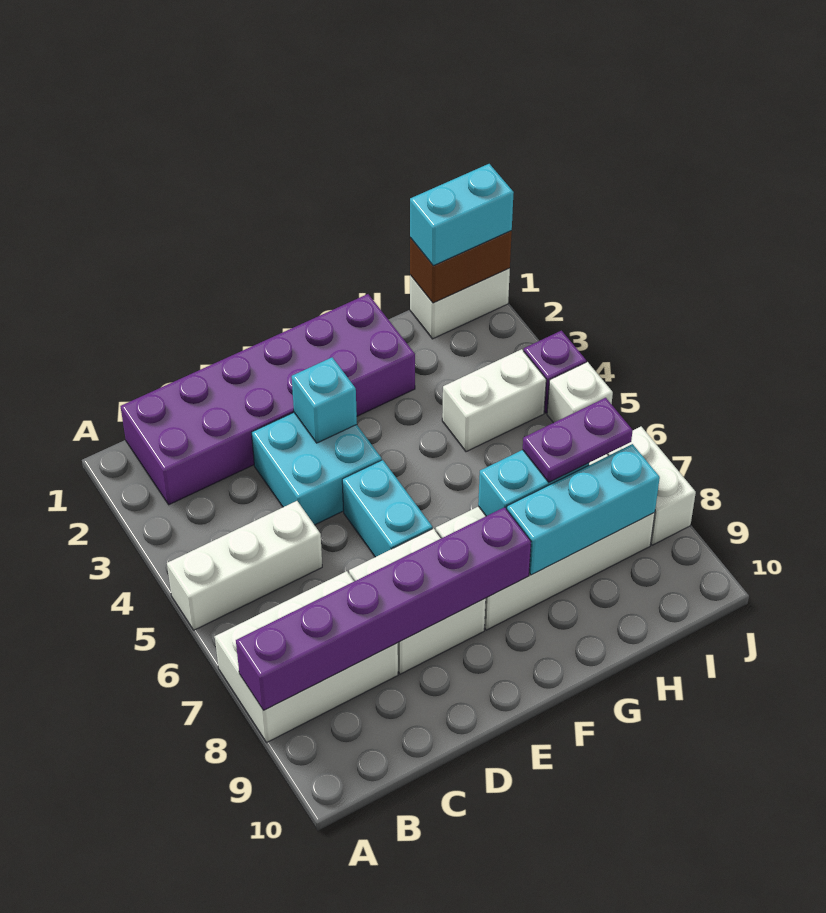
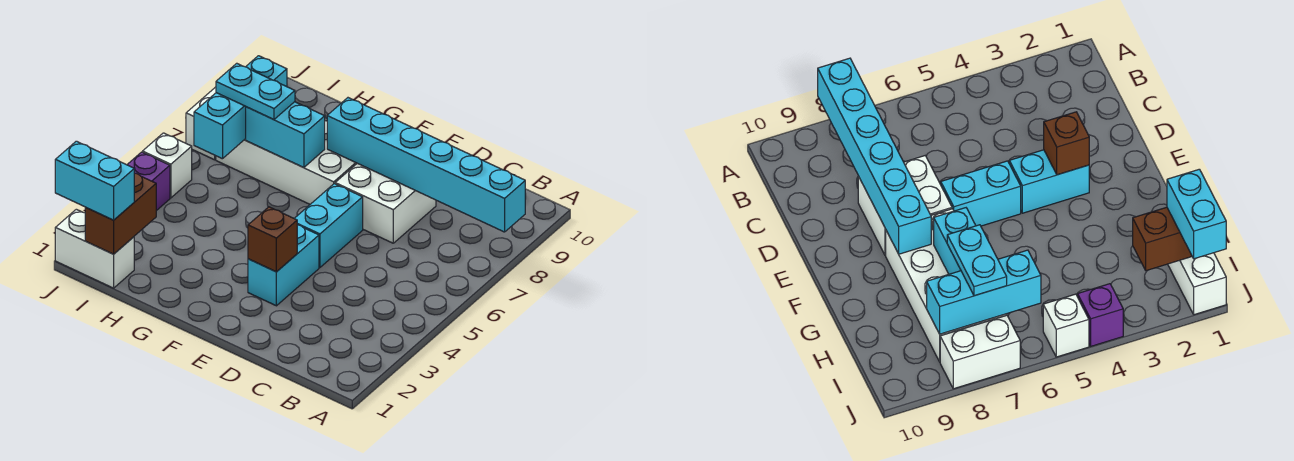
white 1x3 brick [167,501,322,630] -> none
white 2x3 brick [215,571,398,742] -> none
purple 1x6 brick [236,507,531,711] -> cyan 1x6 brick [327,98,525,232]
purple 2x6 brick [121,294,415,505] -> none
cyan 2x2 brick [252,413,382,525] -> cyan 1x2 brick [248,225,319,306]
cyan 1x1 brick [292,358,357,443] -> brown 1x1 brick [248,207,297,272]
cyan 1x3 brick [507,444,660,575] -> cyan 1x3 brick turned to [194,56,287,159]
white 1x2 brick [442,349,546,452] -> none
purple 1x2 plate [523,398,633,482] -> cyan 1x2 plate [216,63,295,120]
brown 1x2 brick [410,231,512,303] -> brown 1x2 brick turned to [85,173,156,254]

